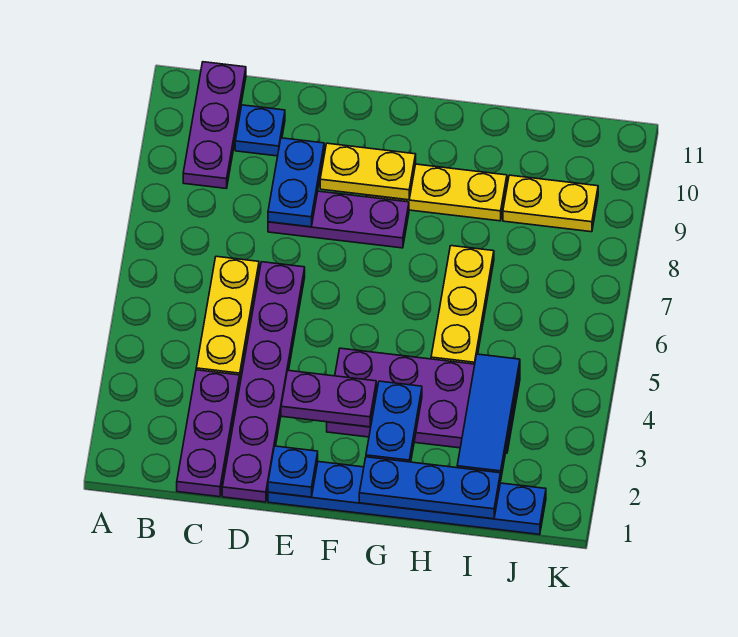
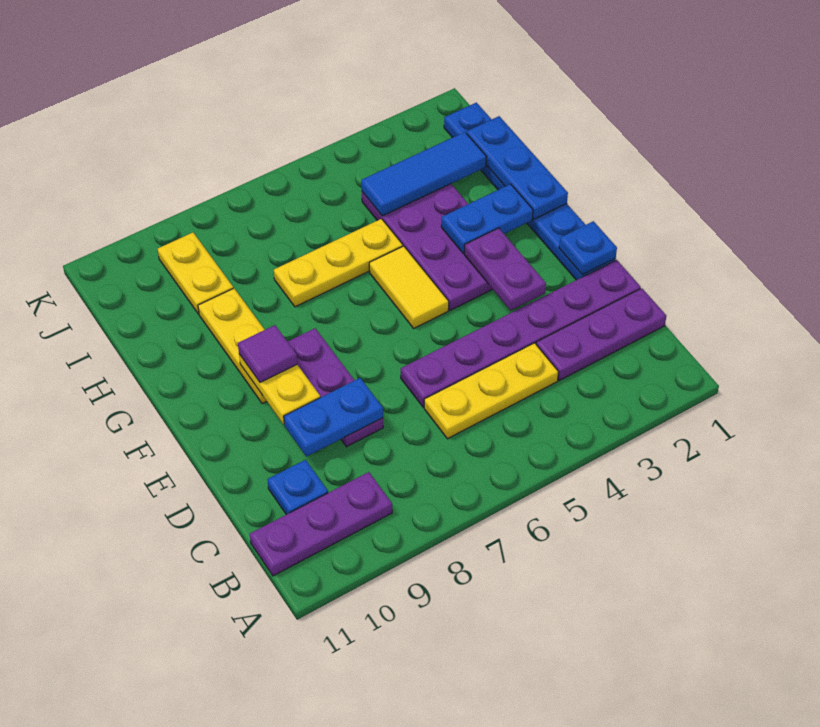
none -> yellow 1x2 tile [369,246,449,328]
none -> purple 1x1 tile [238,325,297,382]

